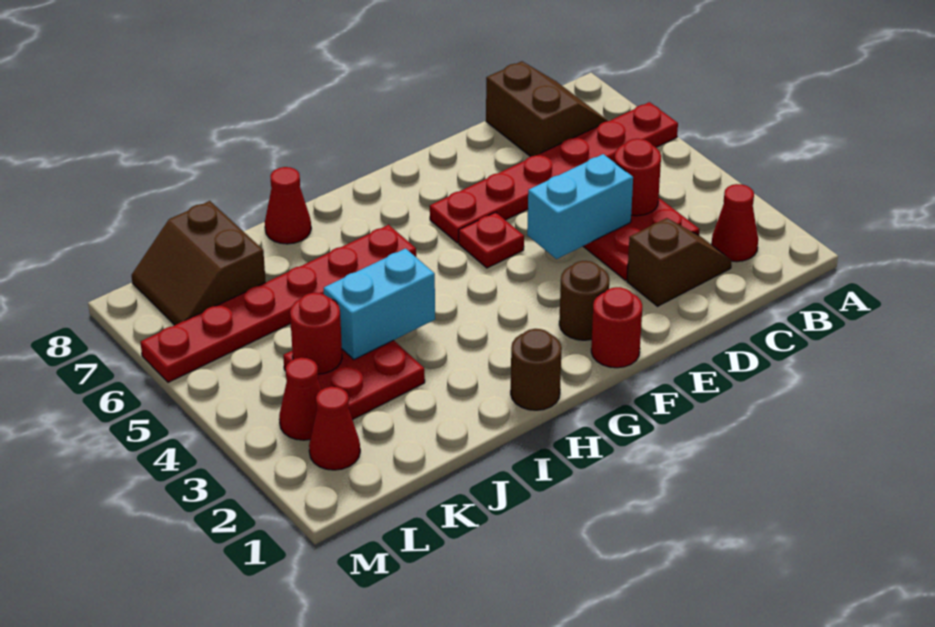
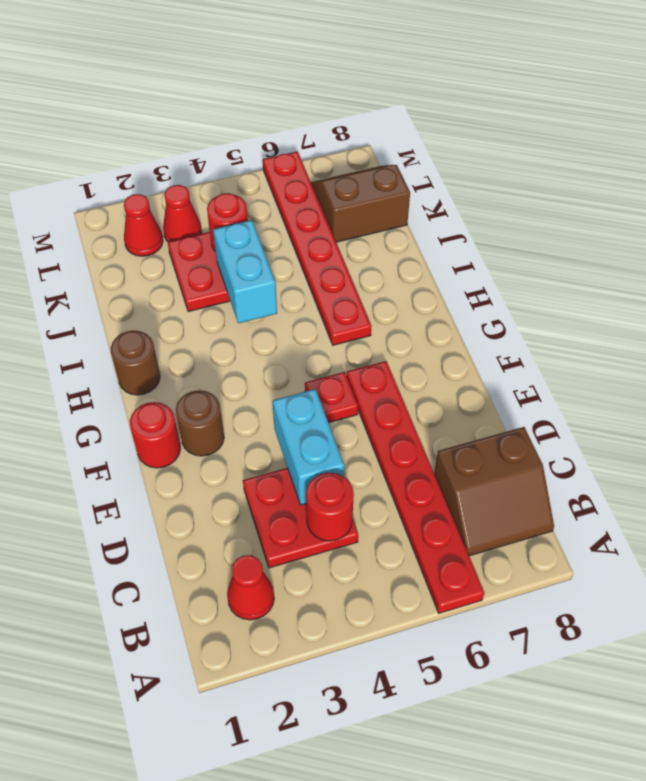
brown 1x2 slope [627,218,731,306] -> none
red 1x1 cone [265,167,311,244] -> none

